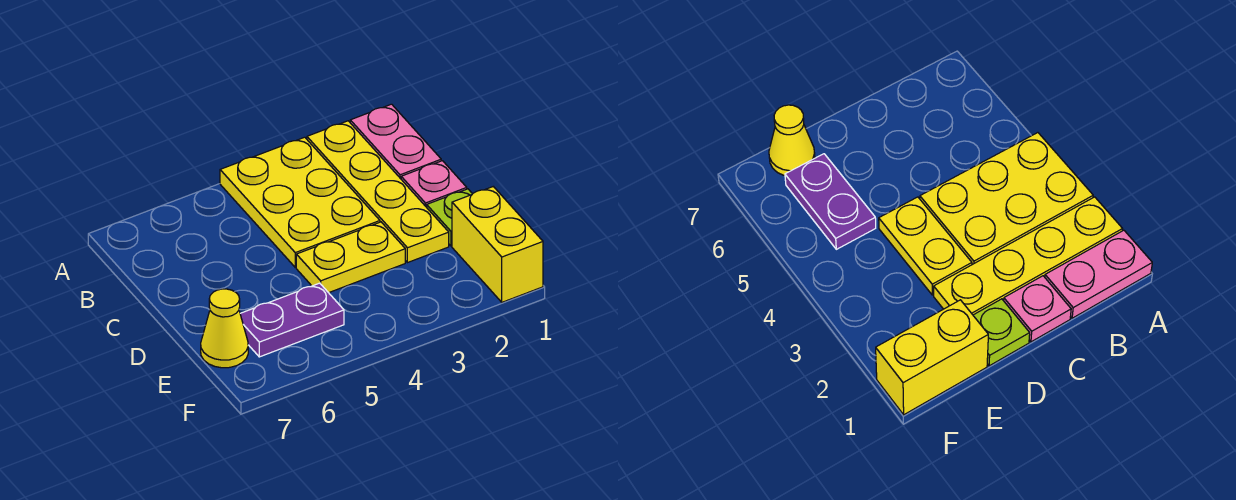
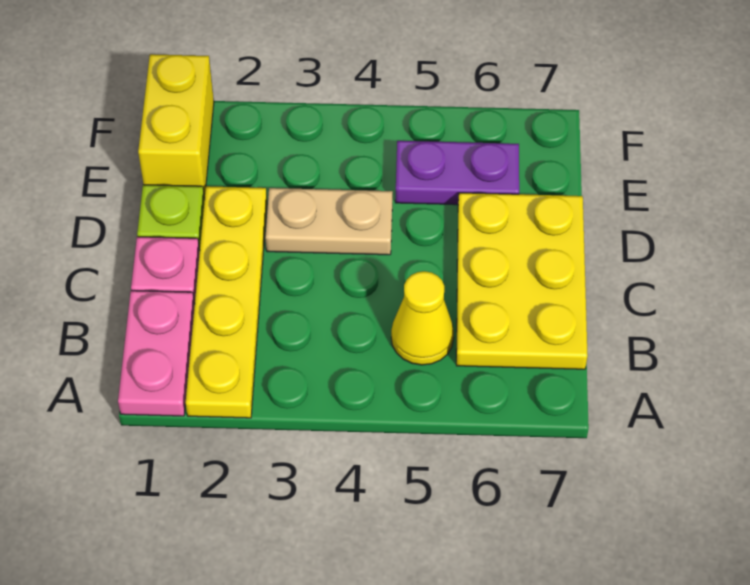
yellow 2x3 plate [220,137,380,267] -> yellow 2x3 plate moved to [456,193,588,369]
yellow 1x2 plate [296,222,405,293] -> tan 1x2 plate [265,188,393,255]
yellow 1x1 cone [201,289,248,368] -> yellow 1x1 cone moved to [391,271,454,365]

